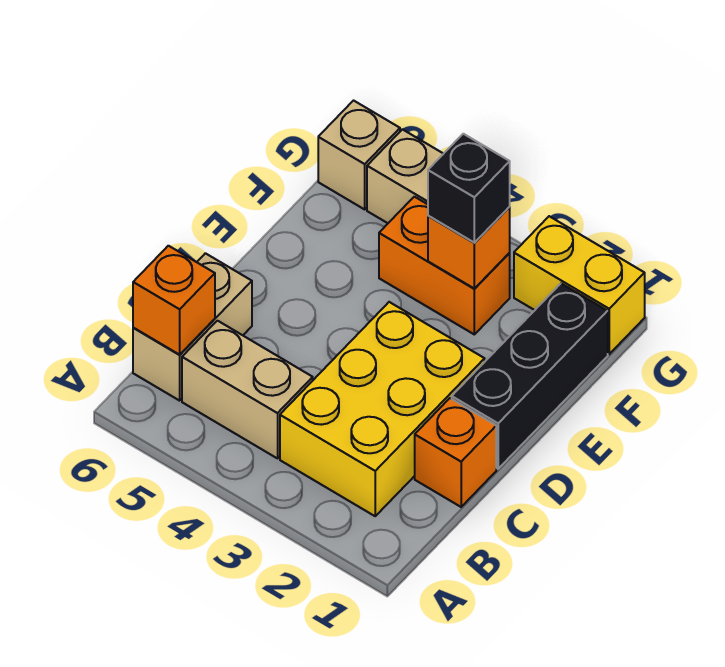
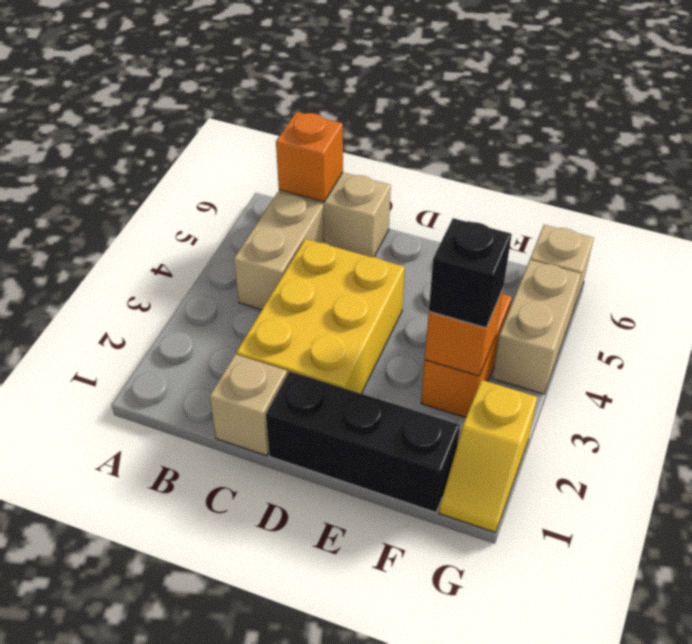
yellow 2x3 brick [280,302,485,516] -> yellow 2x3 brick turned to [236,239,405,394]
orange 1x1 brick [415,398,496,507] -> tan 1x1 brick [210,354,287,456]
yellow 1x2 brick [514,216,645,354] -> yellow 1x2 slope [439,380,537,533]

